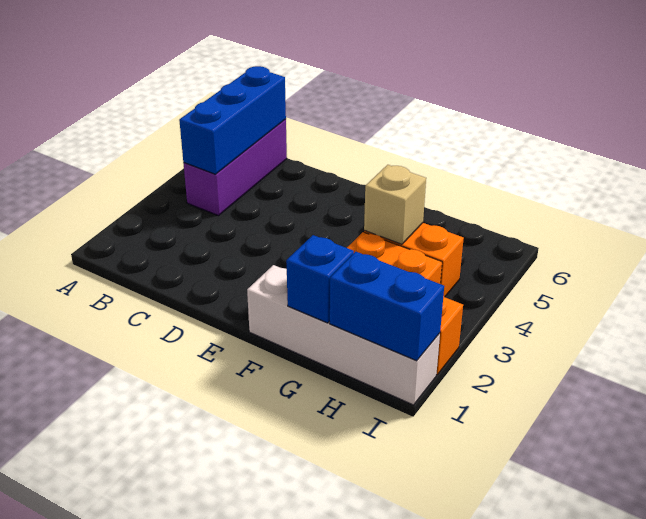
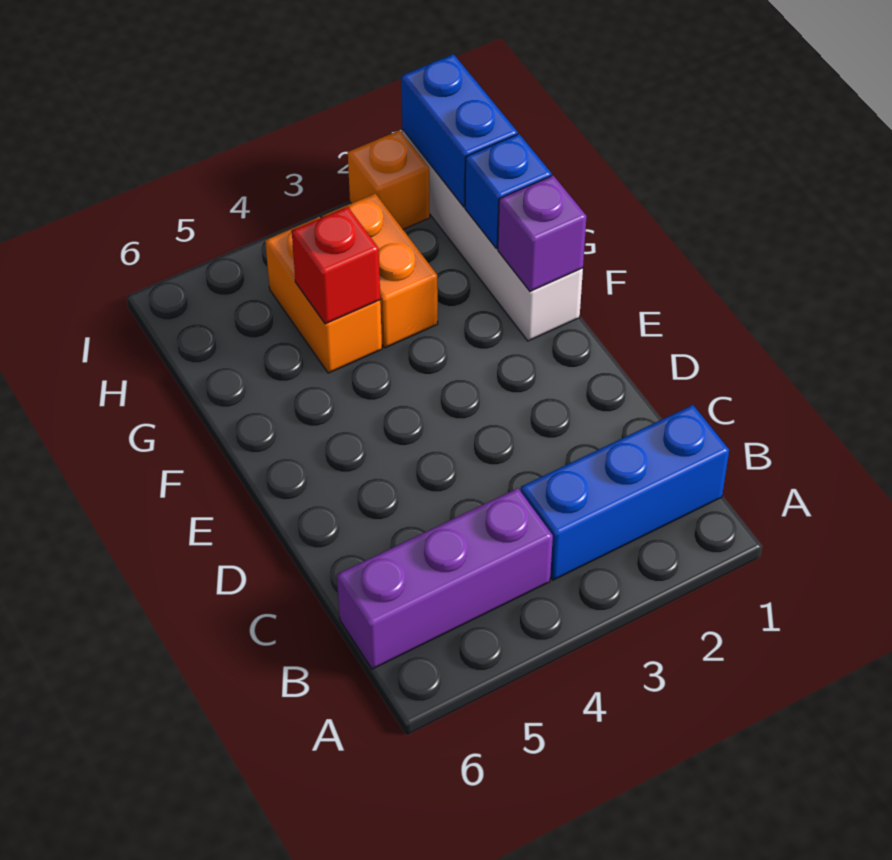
blue 1x3 brick [179,66,286,174] -> blue 1x3 brick moved to [521,405,729,580]
none -> purple 1x1 brick [498,176,587,291]
tan 1x1 brick [364,165,426,244] -> red 1x1 brick [292,207,380,324]

